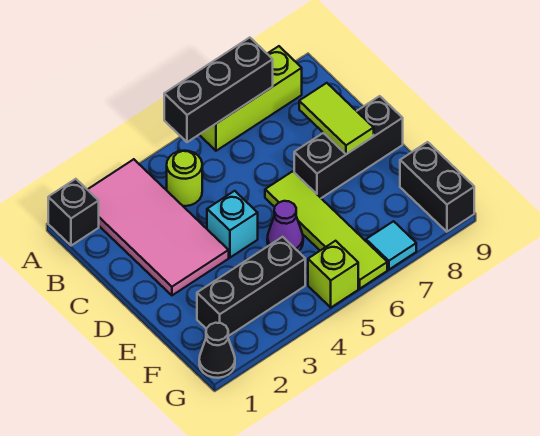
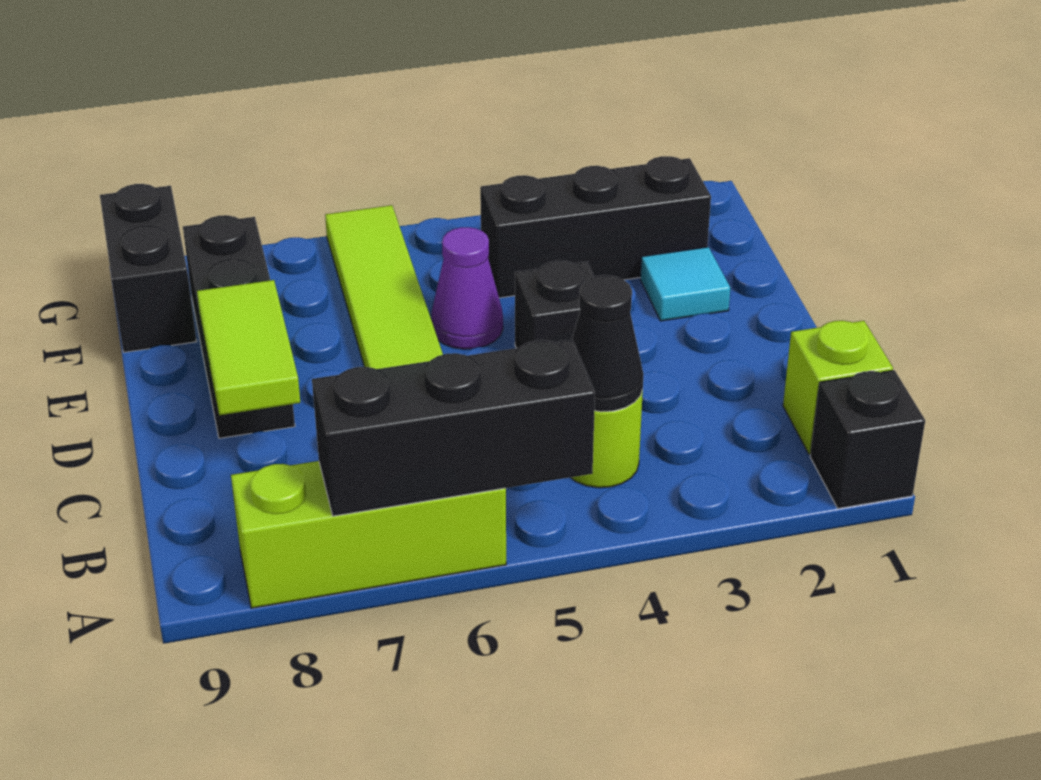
pink 2x4 tile [87,159,229,295] -> none
cyan 1x1 brick [207,191,258,258] -> black 1x1 brick [515,261,594,348]
black 1x3 brick [294,96,403,198] -> black 1x3 brick turned to [183,215,295,438]
black 1x1 cone [199,323,235,378] -> black 1x1 cone moved to [572,275,644,412]
lime 1x1 brick [308,241,358,308] -> lime 1x1 brick moved to [783,321,893,454]
cyan 1x1 tile [366,221,416,270] -> cyan 1x1 tile moved to [640,247,730,321]

